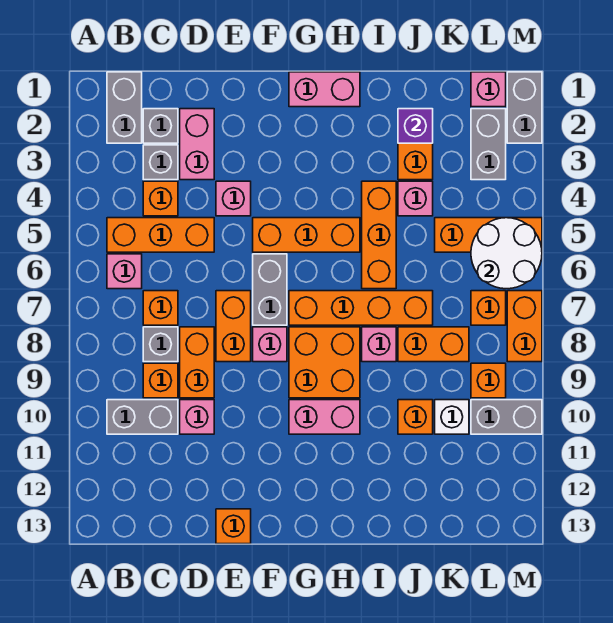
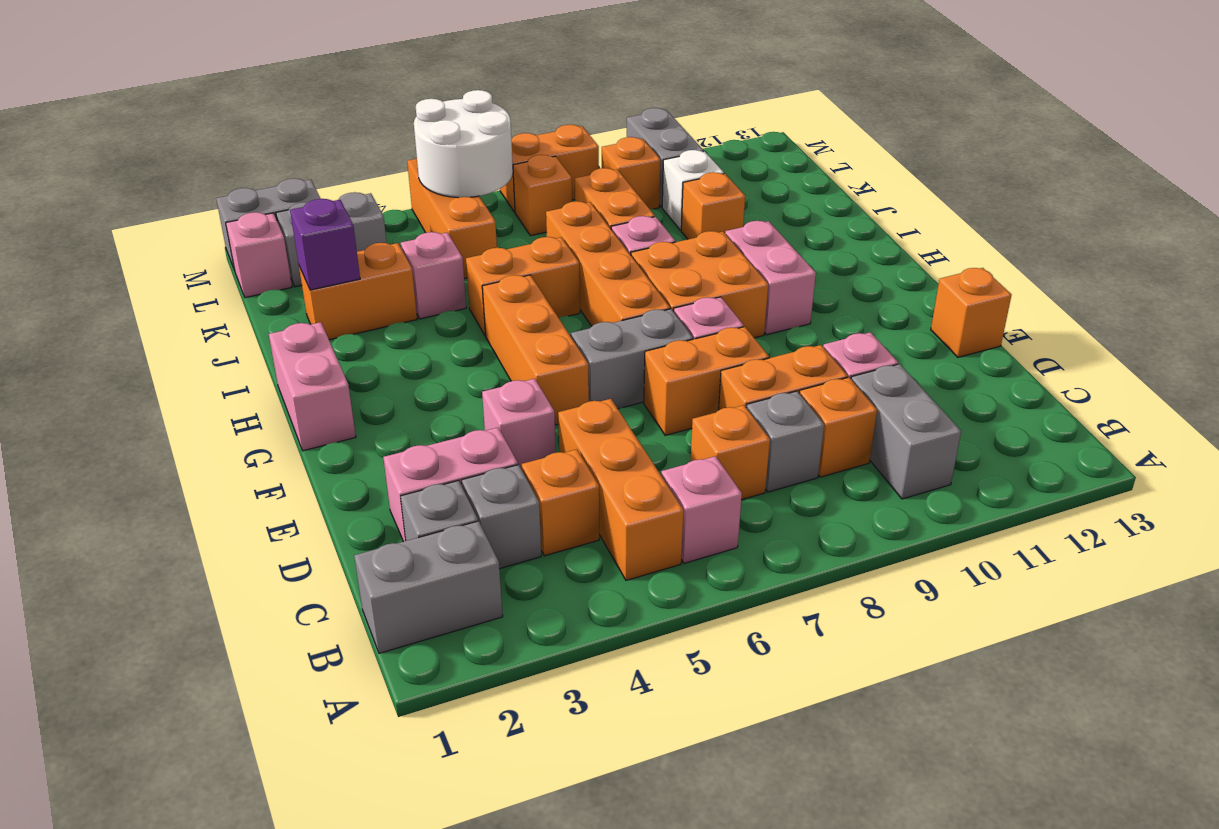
orange 1x3 brick [362,181,396,289] -> orange 1x2 brick [466,237,580,336]

